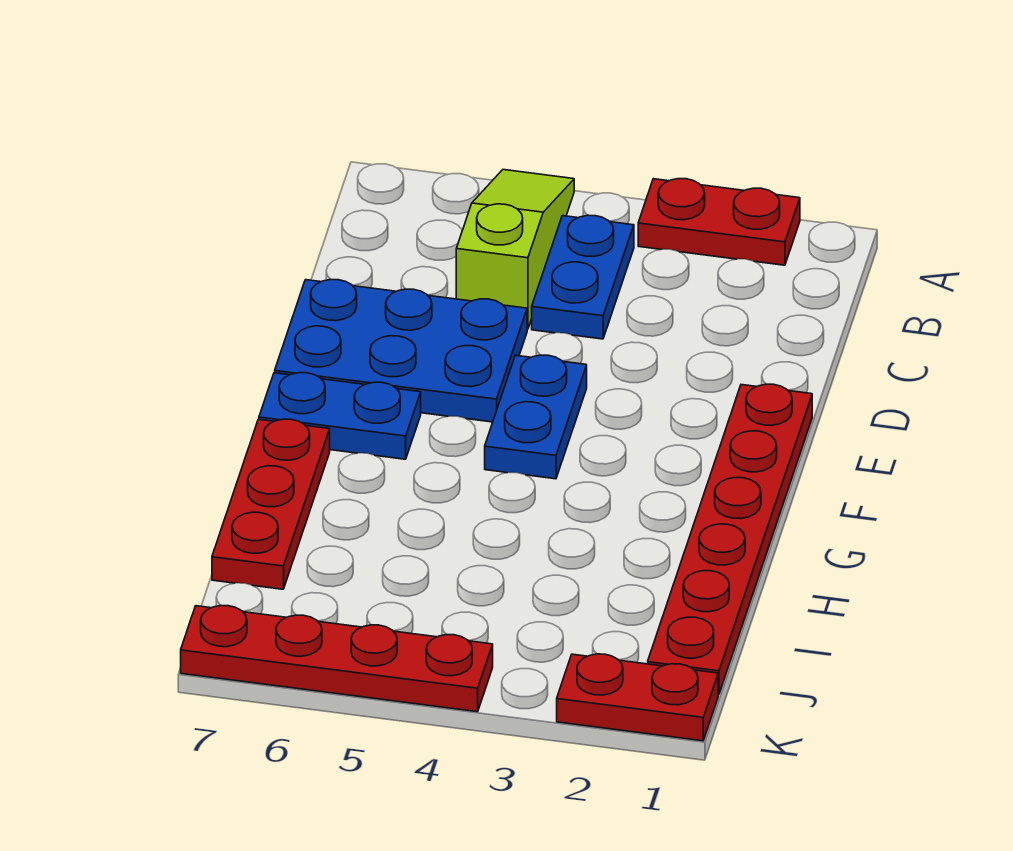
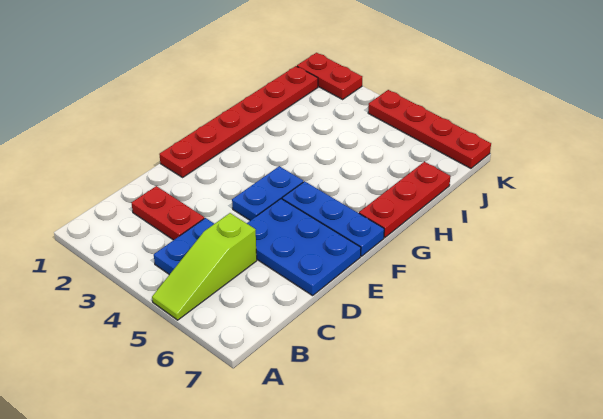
red 1x2 plate [638,179,800,265] -> red 1x2 plate moved to [132,186,204,240]
blue 1x2 plate [259,373,421,459] -> blue 1x3 plate [282,181,384,256]

